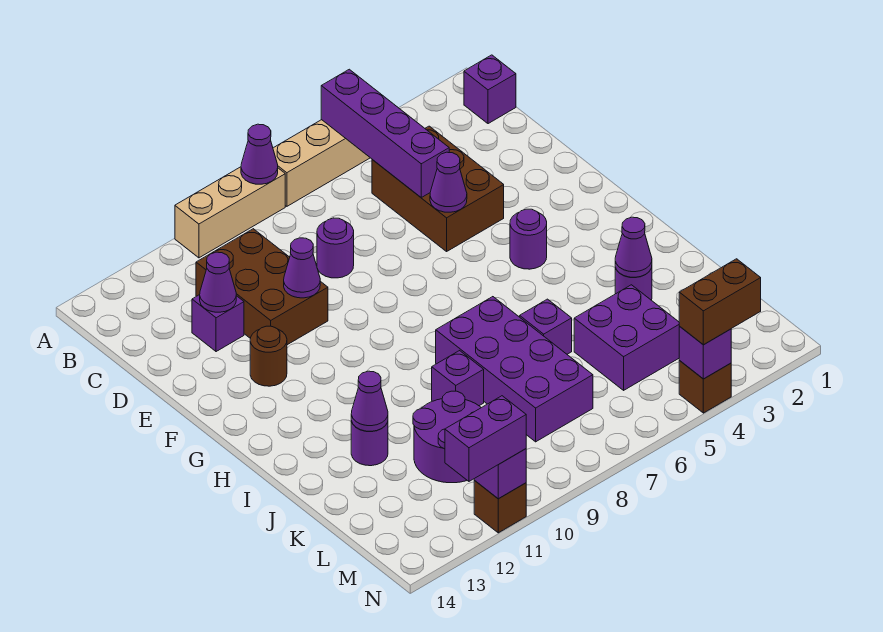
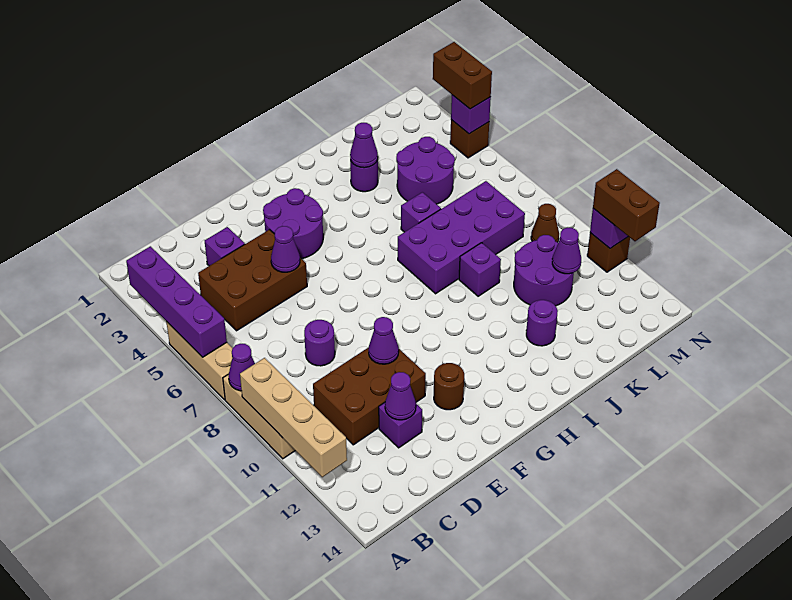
purple 1x4 brick [321,69,449,197] -> purple 1x4 brick turned to [126,246,227,357]
none -> tan 1x4 brick [240,358,347,477]
purple 1x1 brick [464,55,516,124] -> purple 1x1 brick moved to [205,227,245,266]
purple 1x1 round brick [510,209,547,269] -> purple 2x2 round brick [263,188,323,259]
purple 1x1 cone [351,371,388,431] -> purple 1x1 cone moved to [552,227,581,274]
purple 2x2 brick [574,285,680,390] -> purple 2x2 round brick [396,137,455,204]
none -> brown 1x1 cone [531,204,559,242]
purple 1x2 brick [445,396,526,481] -> brown 1x2 brick [593,169,660,241]

